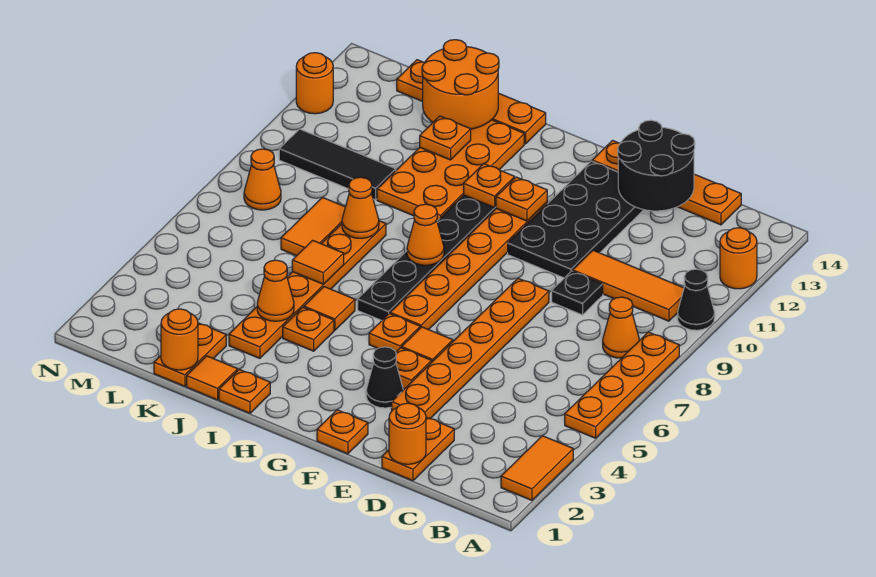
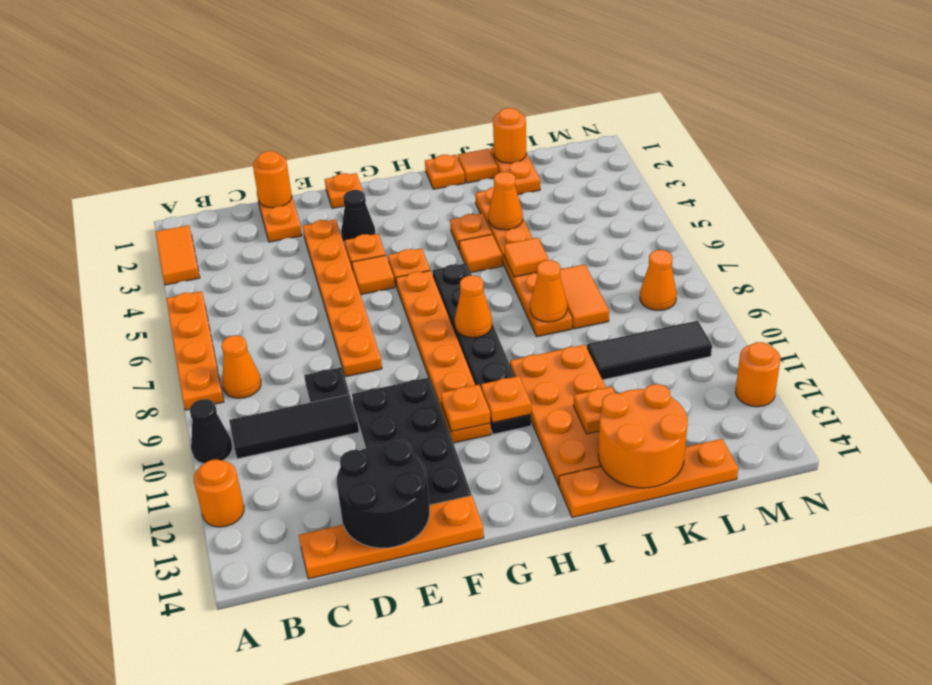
orange 1x3 tile [573,250,684,321] -> black 1x3 tile [229,394,359,459]

